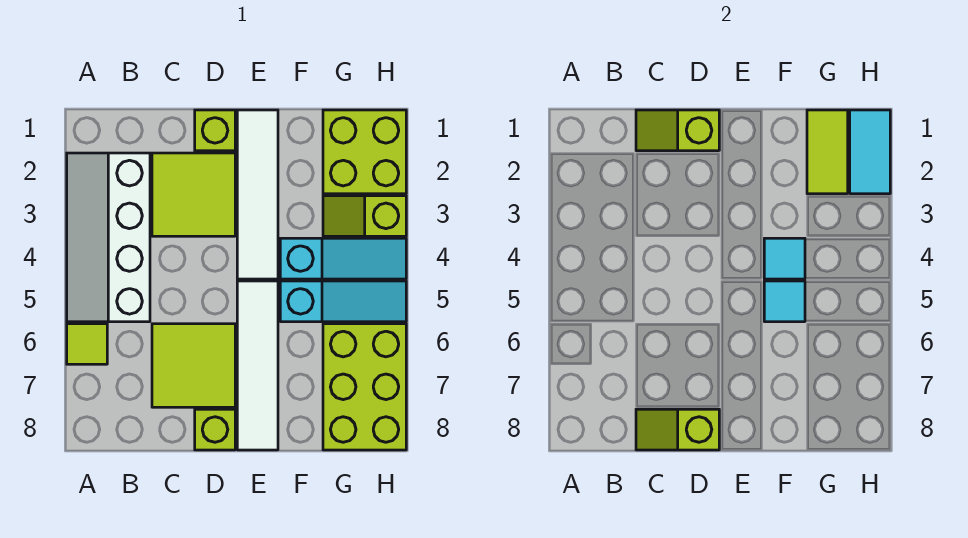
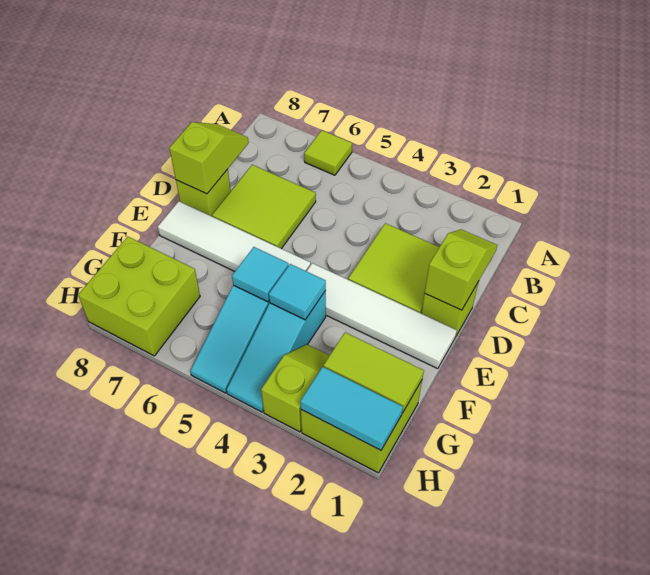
white 2x4 slope [67,153,150,322] -> none
lime 2x3 brick [323,324,406,450] -> lime 2x2 brick [78,237,200,356]

